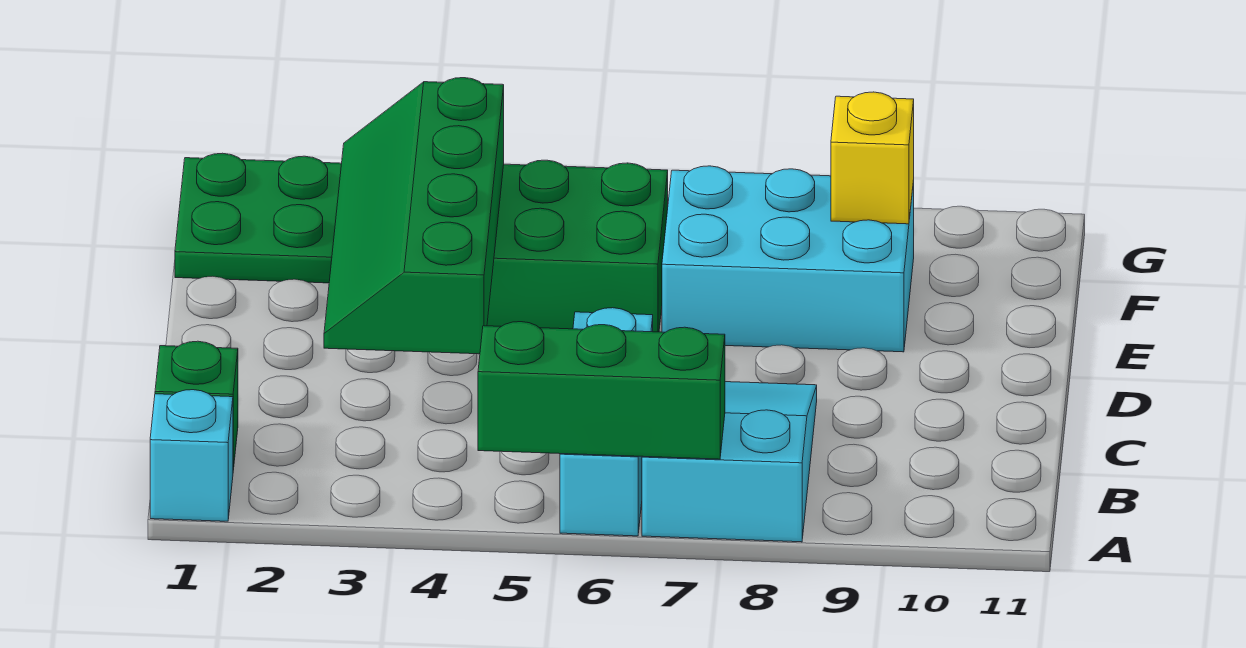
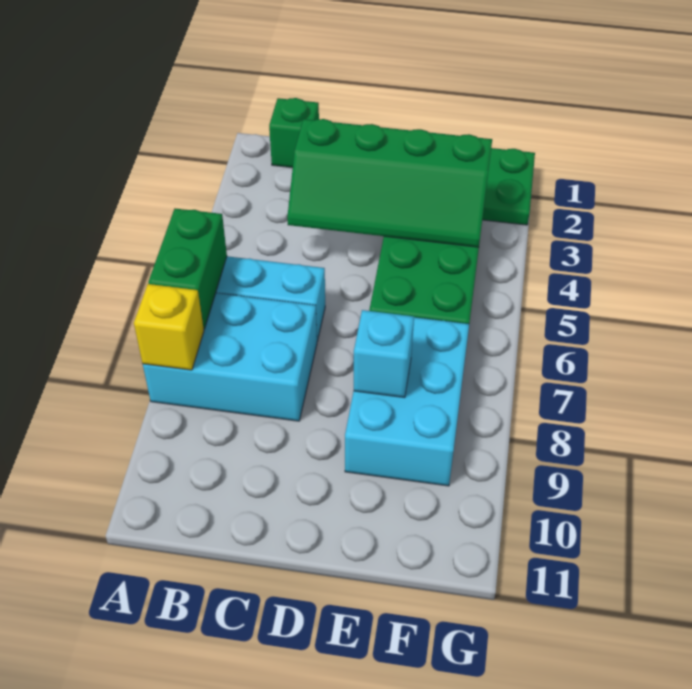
cyan 1x1 brick [150,390,233,521] -> cyan 1x1 brick moved to [354,310,414,398]
green 1x3 brick [478,322,725,459] -> green 1x2 brick [148,209,227,329]
cyan 2x3 slope [642,382,817,542] -> cyan 2x3 brick [143,293,317,421]
green 2x4 slope [324,78,504,354] -> green 2x4 slope turned to [287,119,492,247]
yellow 1x1 brick [831,92,914,224] -> yellow 1x1 brick moved to [134,284,204,370]

